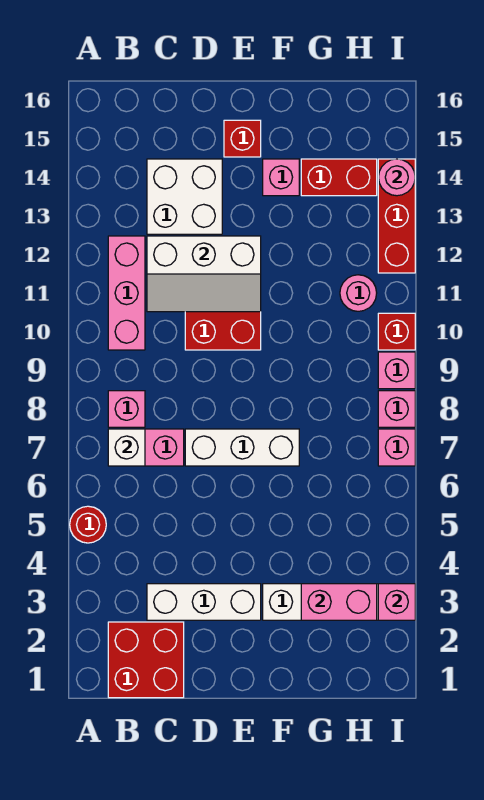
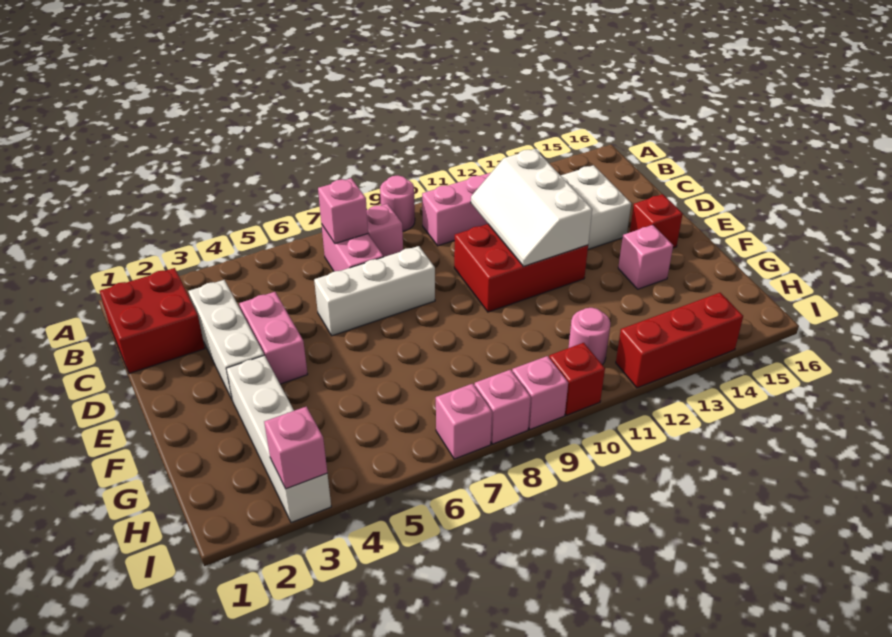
red 1x1 round brick [70,506,106,543] -> none
white 1x1 brick [108,429,145,466] -> pink 1x1 brick [318,178,368,244]
white 1x3 brick [185,429,299,466] -> white 1x3 brick turned to [314,246,435,336]
pink 1x2 brick [301,584,377,620] -> pink 1x2 brick moved to [239,292,308,384]
red 1x2 brick [301,159,377,196] -> none
pink 1x1 round brick [378,159,415,196] -> pink 1x1 round brick moved to [380,175,415,231]

